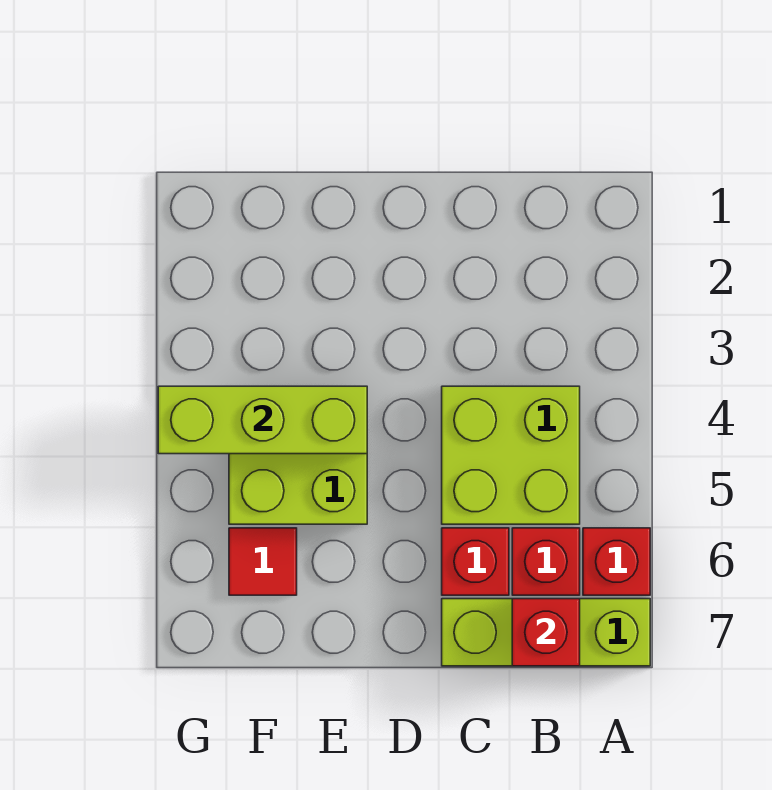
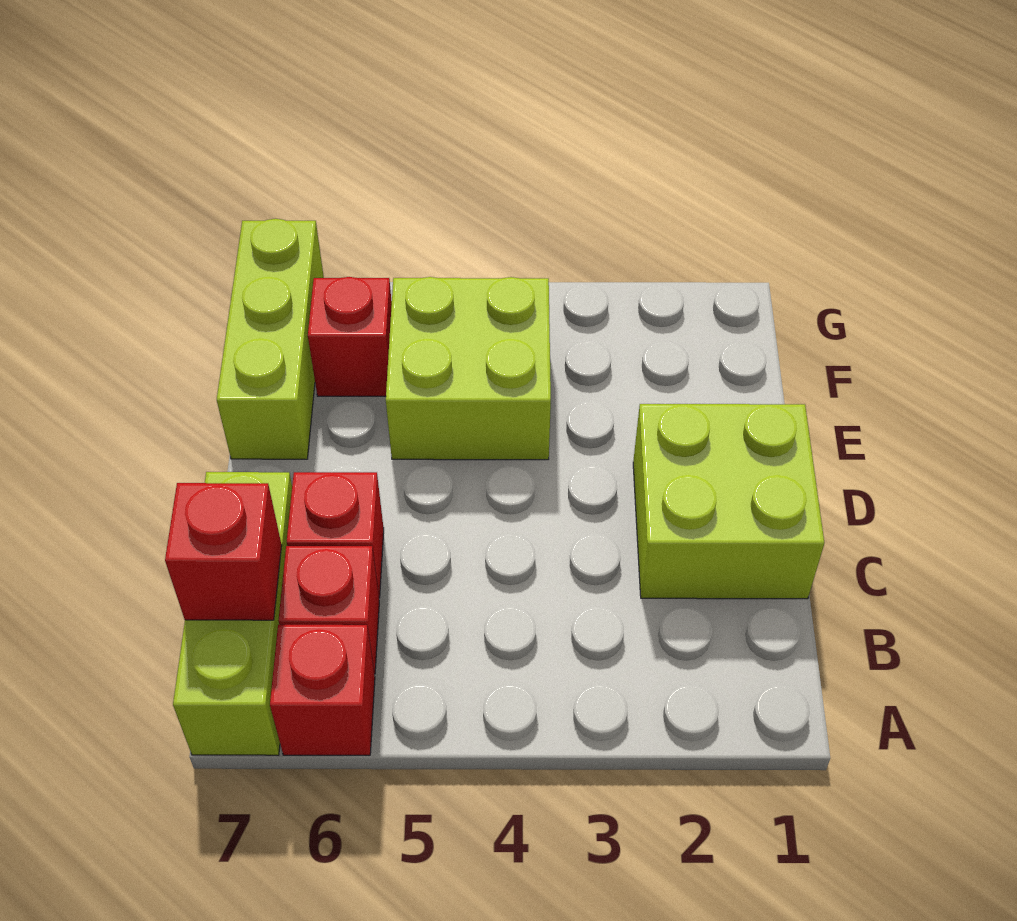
lime 2x2 brick [442,386,580,524] -> lime 2x2 brick moved to [633,404,824,599]
lime 1x3 brick [158,386,367,454] -> lime 1x3 brick moved to [217,219,324,459]
red 1x1 tile [229,528,297,595] -> red 1x1 brick [308,277,392,396]

